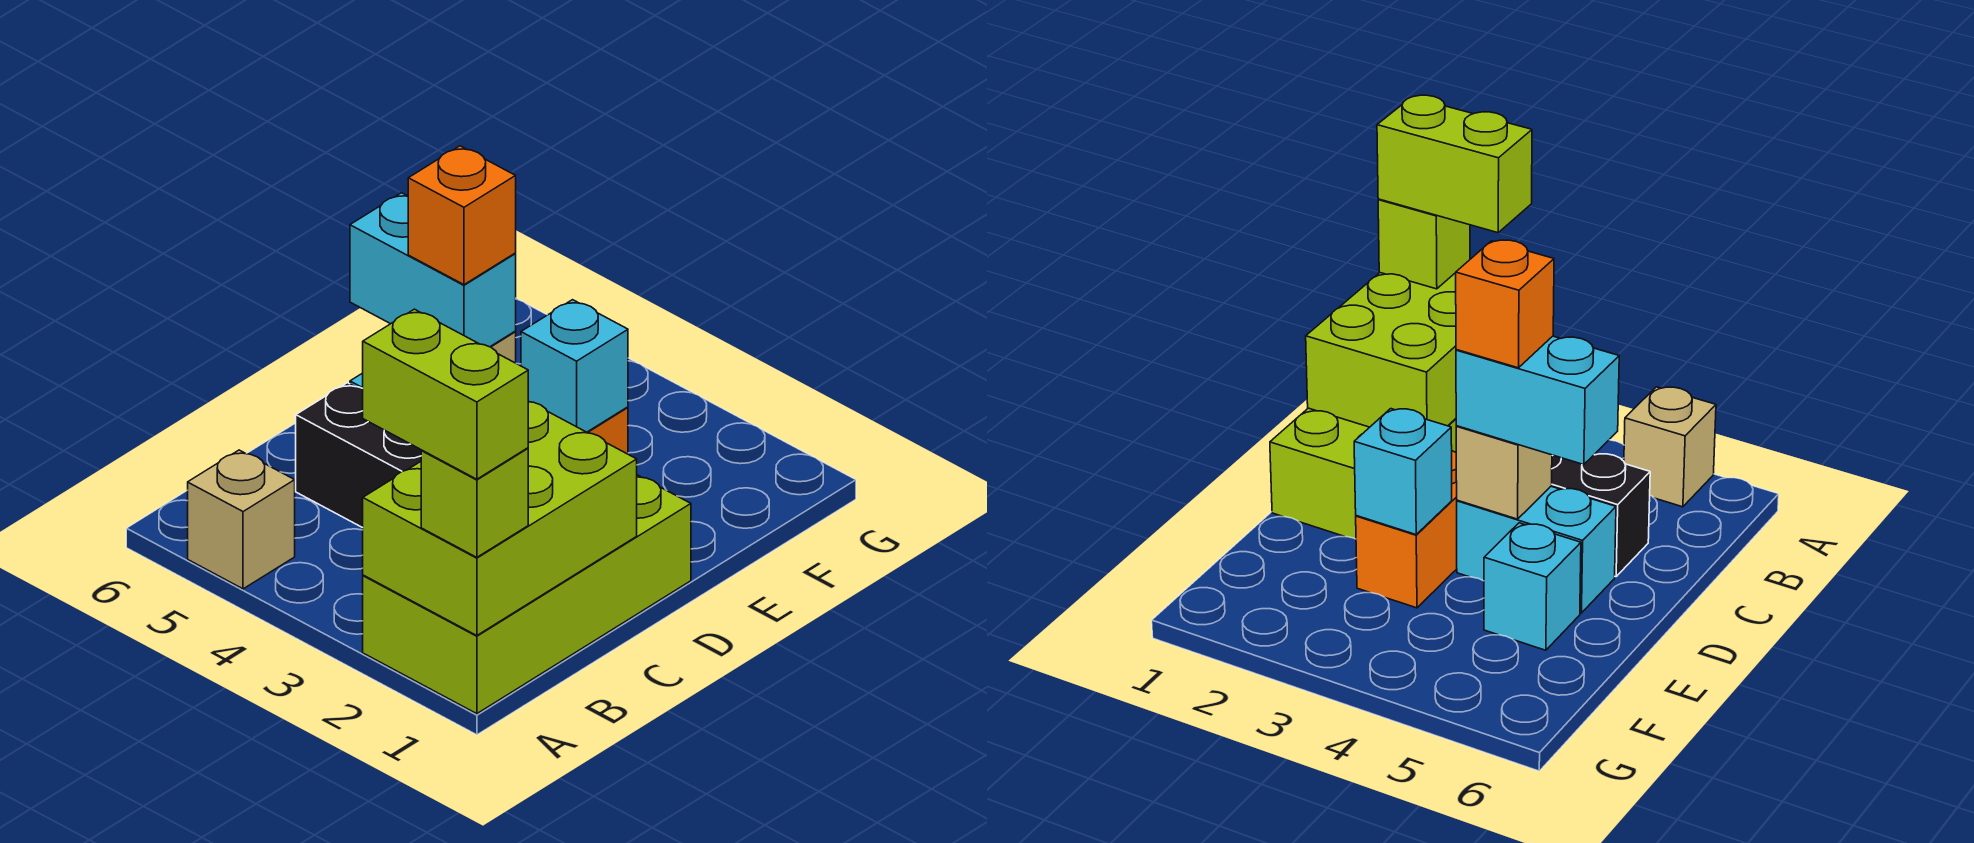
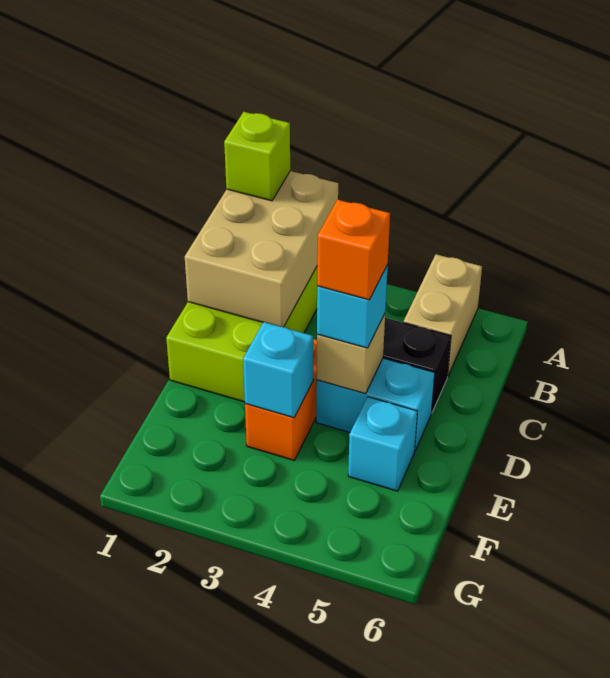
lime 2x3 brick [363,402,637,636] -> tan 2x3 brick [185,171,338,327]
lime 1x2 brick [363,309,529,479] -> none
tan 1x1 brick [188,450,295,589] -> tan 1x2 brick [404,254,482,376]
cyan 1x2 brick [350,193,516,347] -> cyan 1x1 brick [317,265,388,348]

